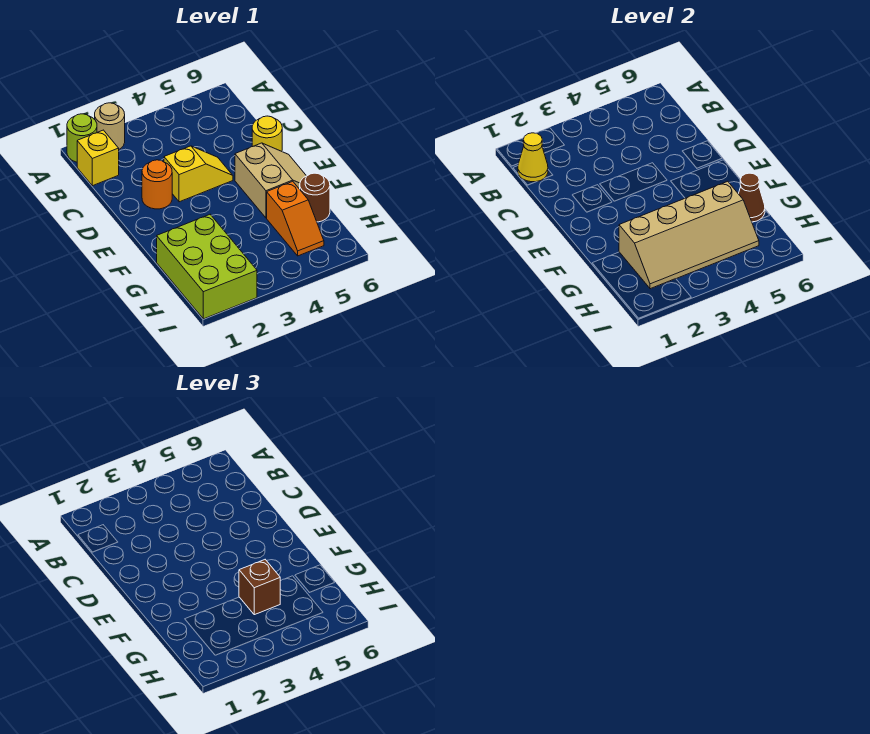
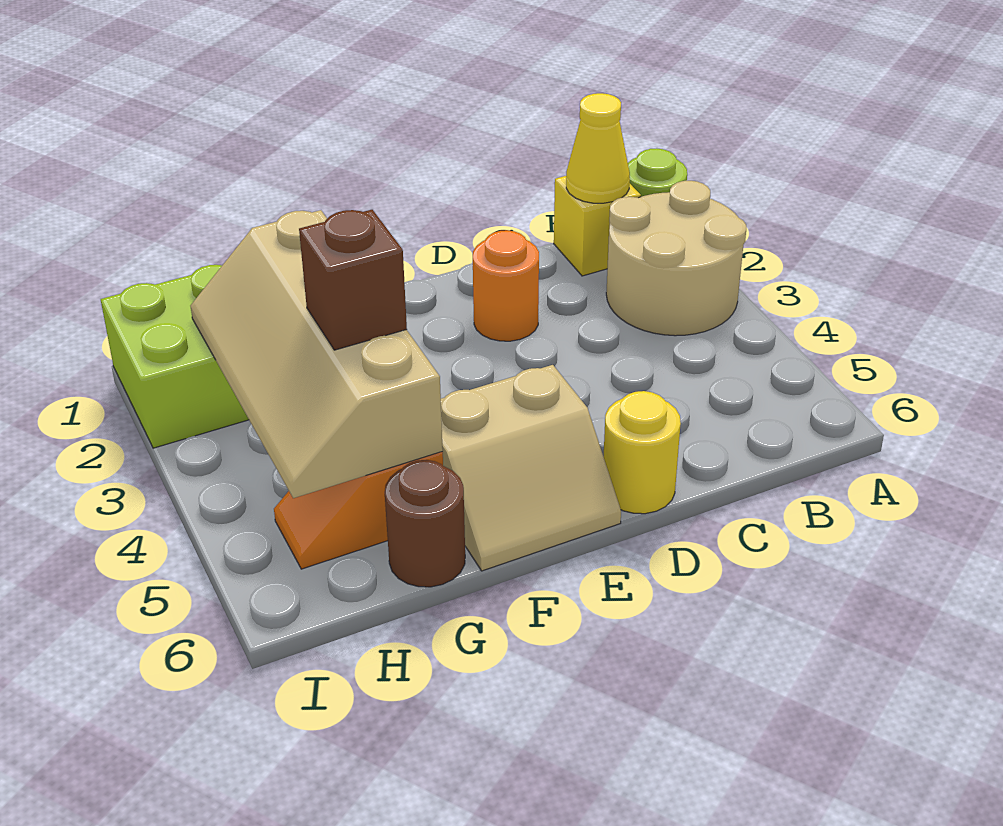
tan 1x1 round brick [95,103,125,149] -> tan 2x2 round brick [606,181,746,336]
yellow 1x2 slope [164,146,233,202] -> none
brown 1x1 cone [739,173,765,222] -> none

